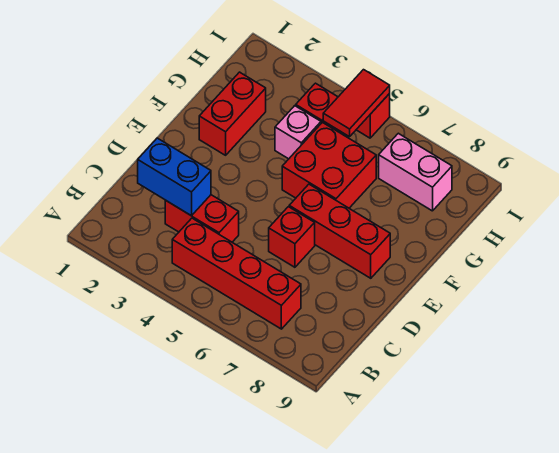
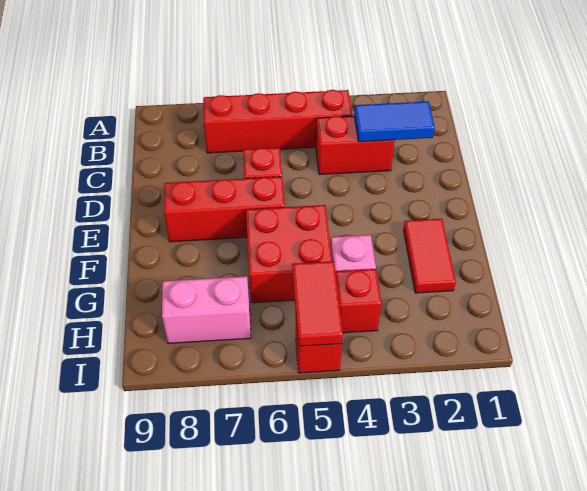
blue 1x2 brick [138,138,211,216] -> blue 1x2 tile [354,101,435,142]
red 1x2 brick [199,72,266,155] -> red 1x2 tile [404,219,456,293]

